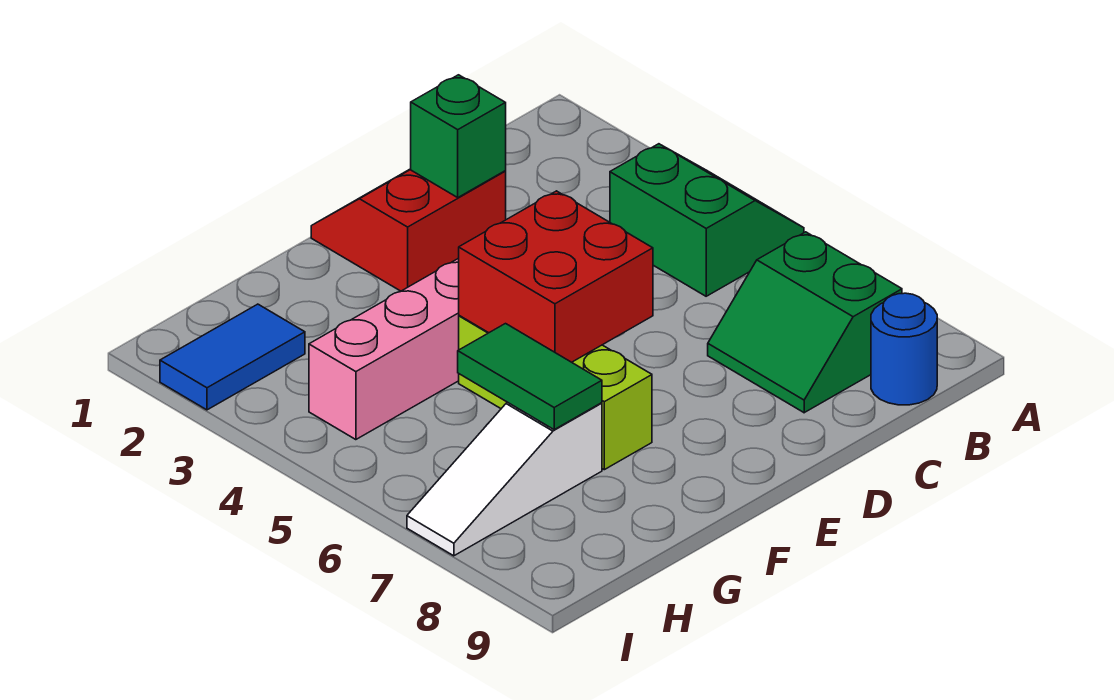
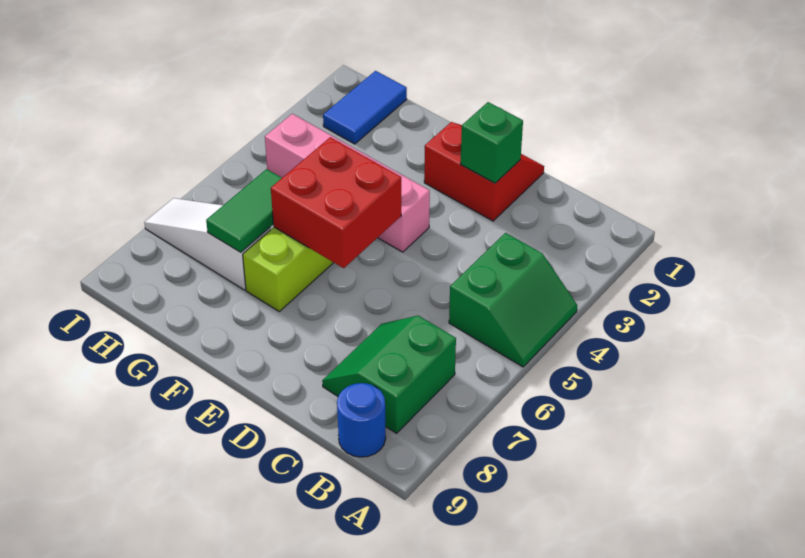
blue 1x2 tile [160,304,305,410] -> blue 1x2 tile turned to [323,71,407,144]

